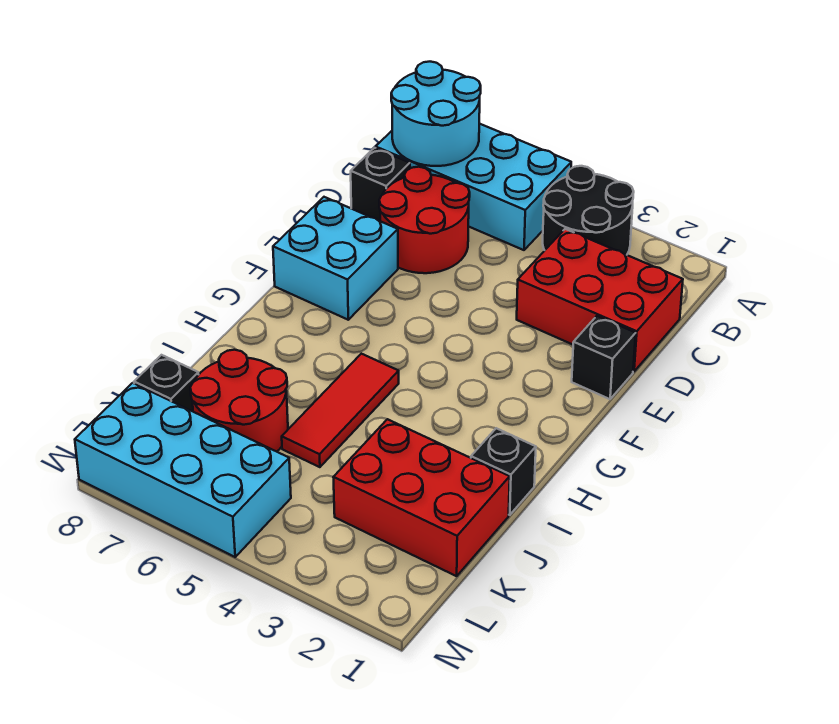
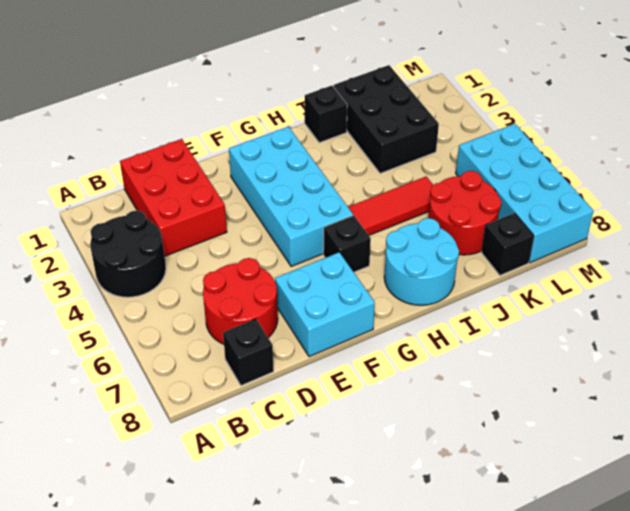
cyan 2x4 brick [376,124,571,250] -> cyan 2x4 brick moved to [229,127,353,267]
cyan 2x2 round brick [391,62,481,166] -> cyan 2x2 round brick moved to [384,218,459,305]
black 1x1 brick [572,316,636,399] -> black 1x1 brick moved to [323,215,371,272]
red 2x3 brick [333,419,510,576] -> black 2x3 brick [334,65,439,173]

